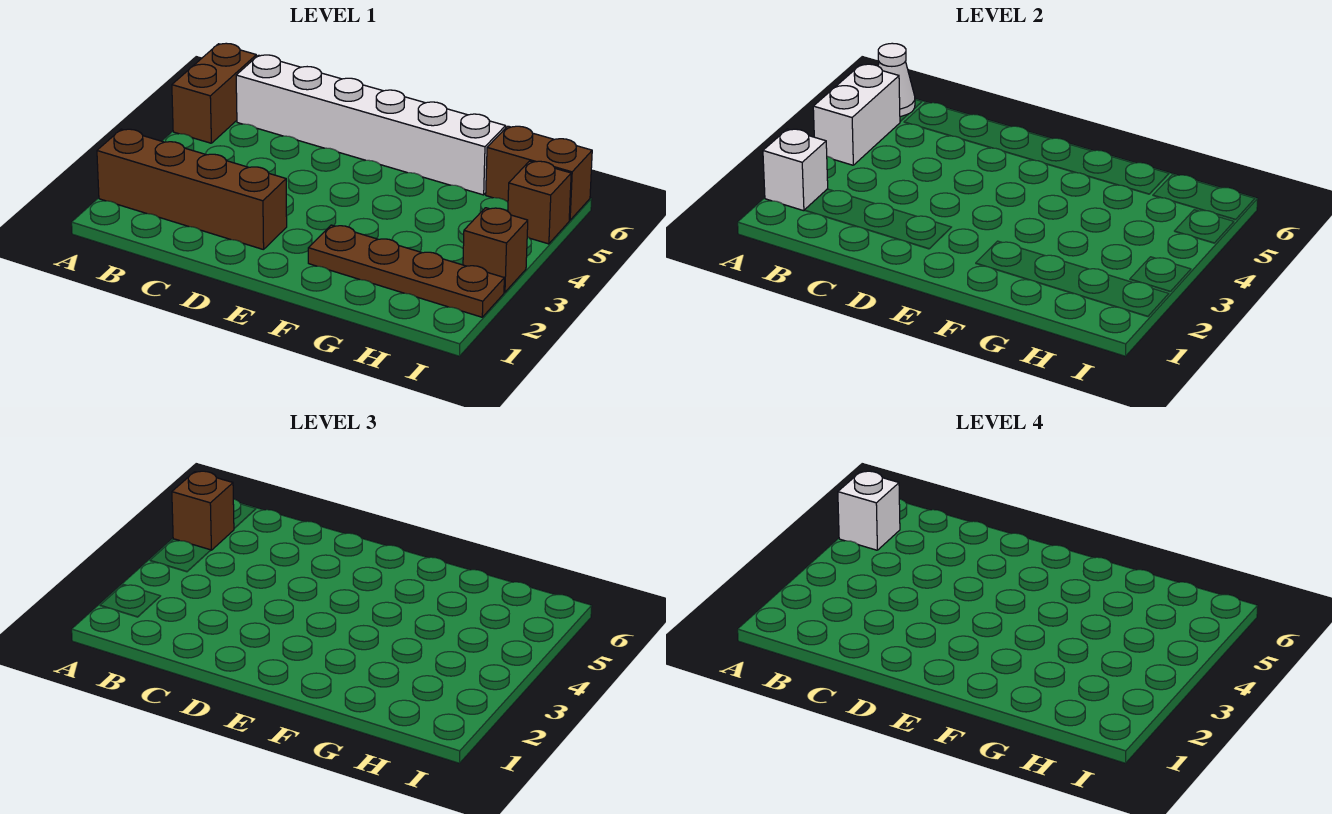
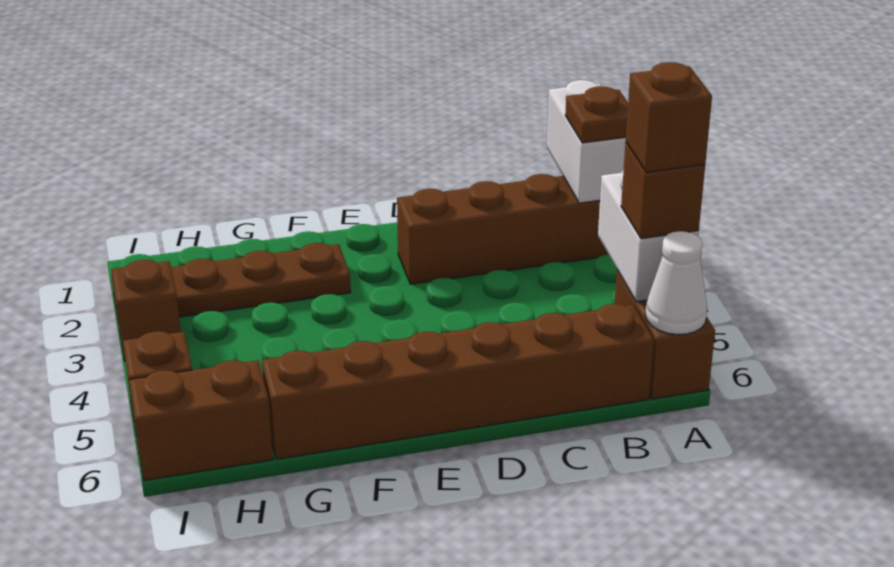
white 1x1 brick [763,129,828,211] -> white 1x2 brick [547,80,626,203]
none -> brown 1x1 plate [565,86,628,143]
white 1x1 brick [838,471,900,550] -> brown 1x1 brick [626,62,712,172]
white 1x6 brick [236,55,506,195] -> brown 1x6 brick [262,304,654,459]

